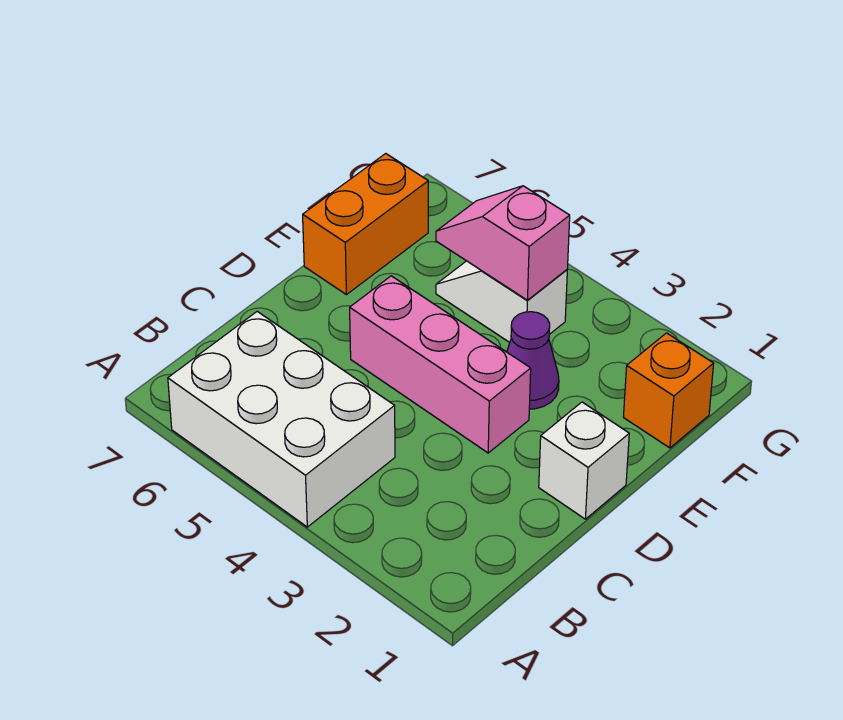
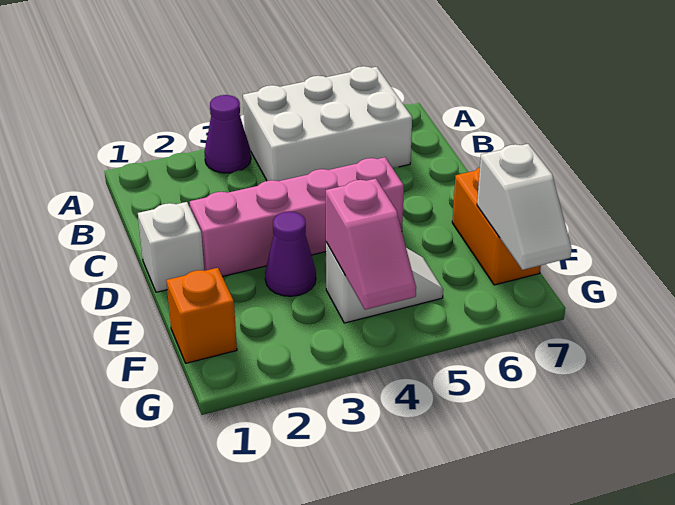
none -> purple 1x1 cone [204,95,251,173]
pink 1x3 brick [350,276,531,453] -> pink 1x4 brick [190,157,404,277]
pink 1x2 slope [436,186,570,300] -> pink 1x2 slope turned to [326,179,416,310]
none -> white 1x2 slope [477,144,572,270]

